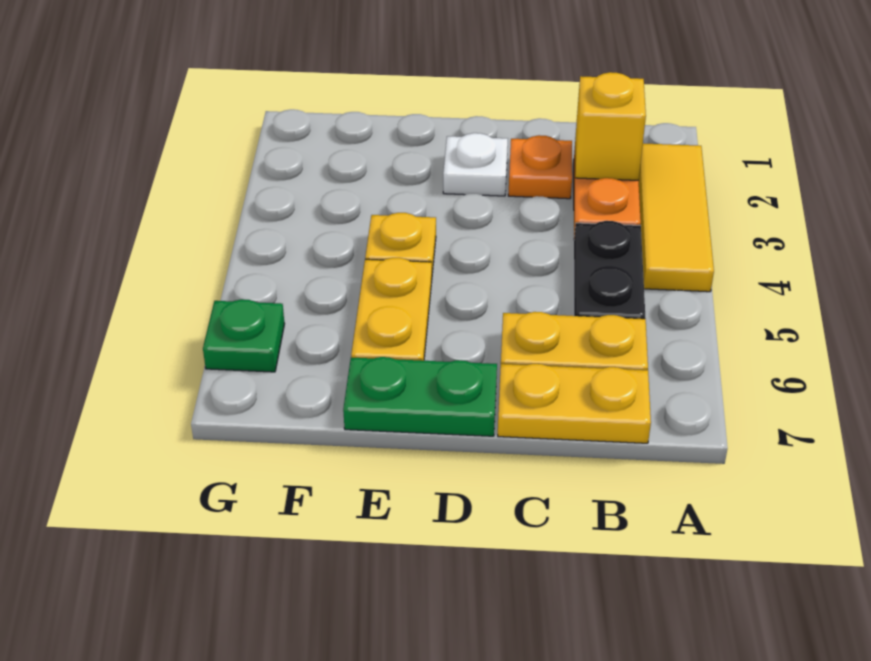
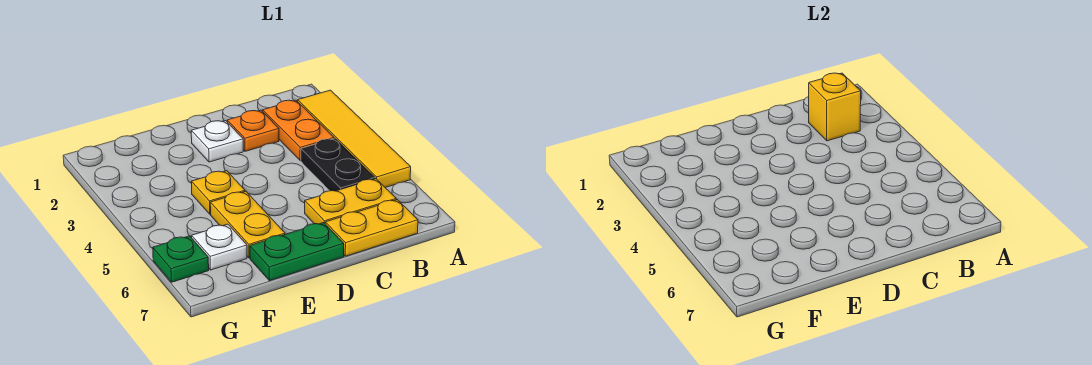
yellow 1x3 tile [639,143,714,292] -> yellow 1x4 tile [298,90,411,188]
none -> white 1x1 plate [192,224,247,270]

